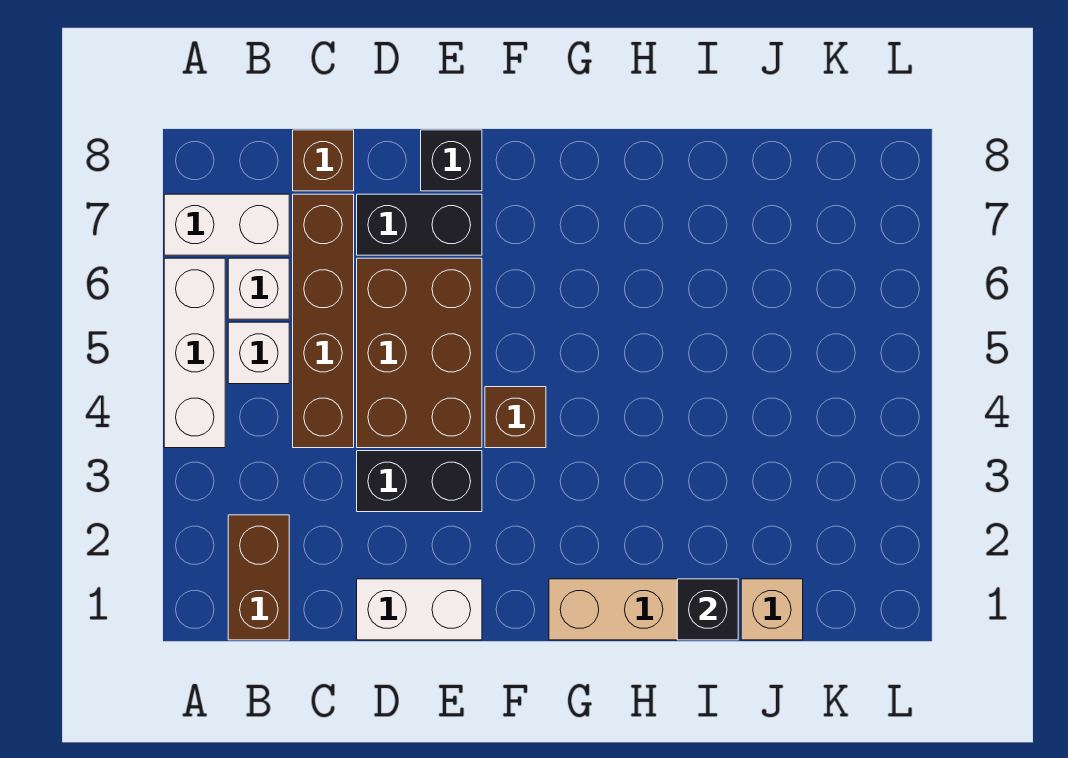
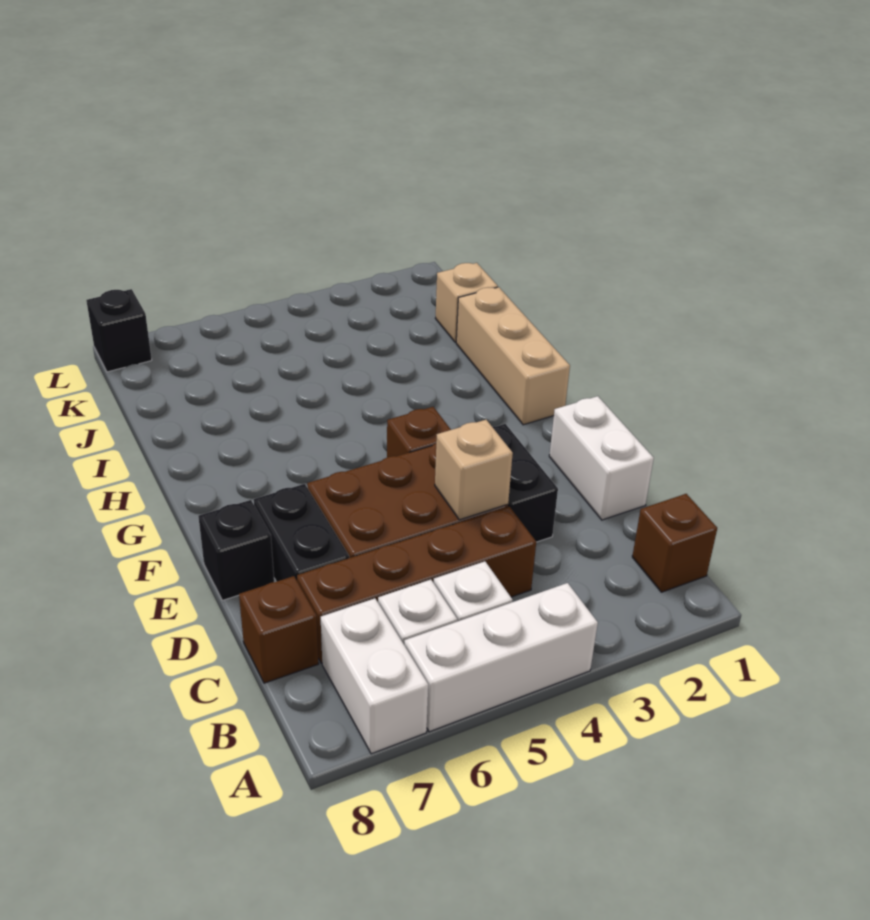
brown 1x2 brick [228,515,289,640] -> brown 1x1 brick [632,494,717,592]
none -> tan 1x1 brick [435,420,513,520]
black 1x1 brick [677,579,738,640] -> black 1x1 brick moved to [86,289,152,372]

